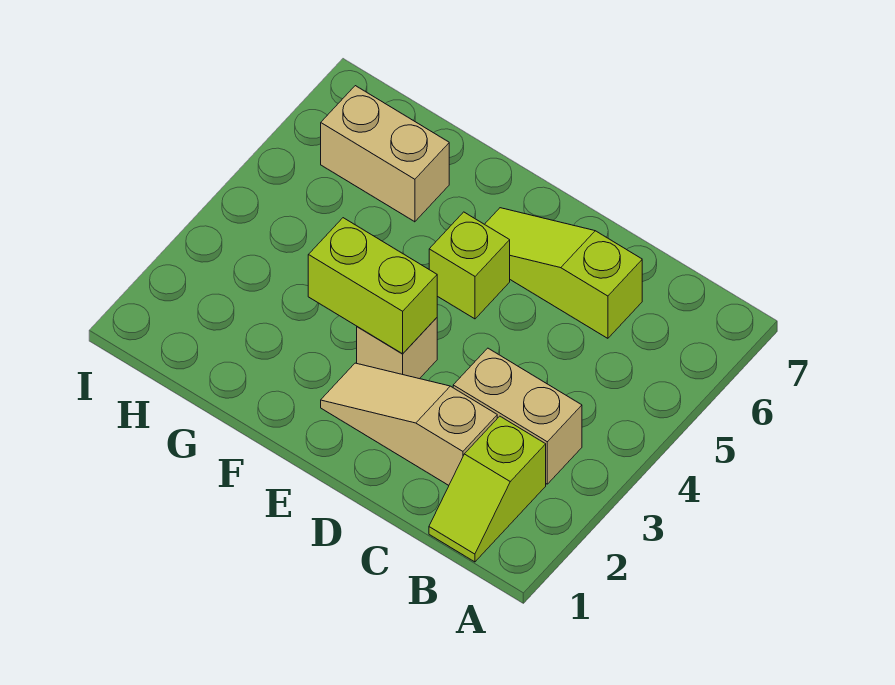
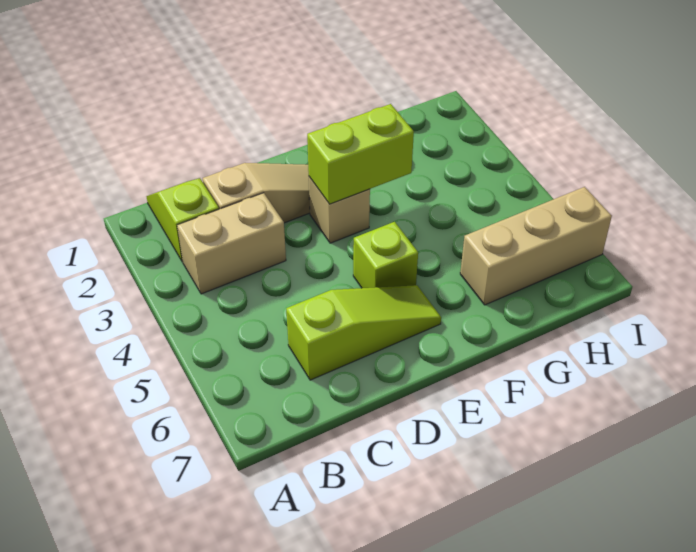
tan 1x2 brick [321,86,449,222] -> tan 1x3 brick [460,187,612,305]

